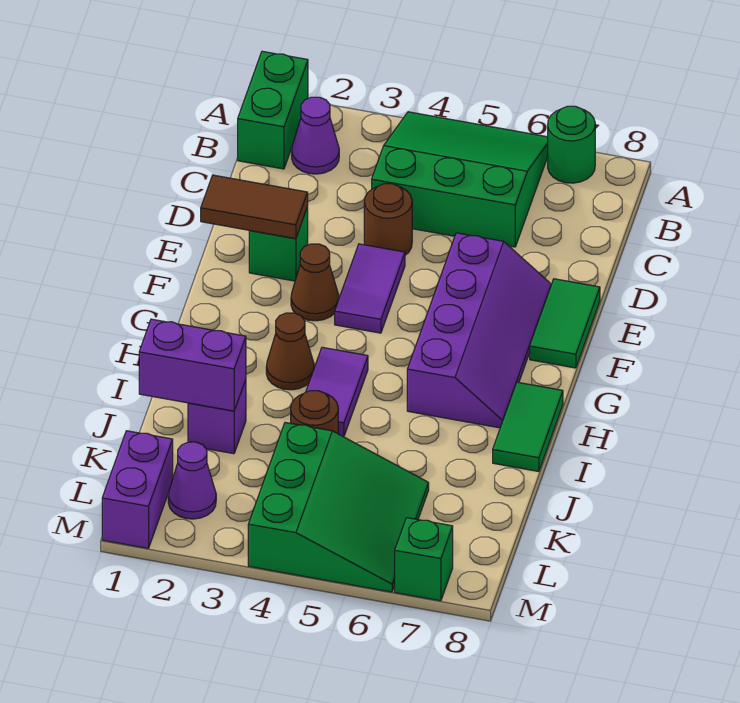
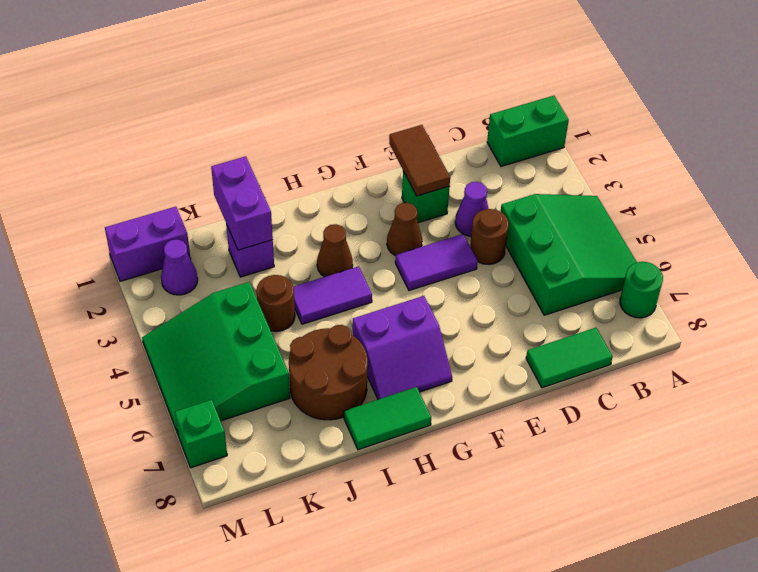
purple 1x1 cone [292,97,339,174] -> purple 1x1 cone moved to [455,182,489,236]
purple 2x4 slope [407,233,551,428] -> purple 2x2 slope [353,296,452,399]
green 1x2 tile [530,279,600,368] -> green 1x2 tile moved to [526,328,613,388]
none -> brown 2x2 round brick [289,325,368,420]
green 3x3 slope [248,422,429,592] -> green 3x3 slope turned to [142,282,290,433]

